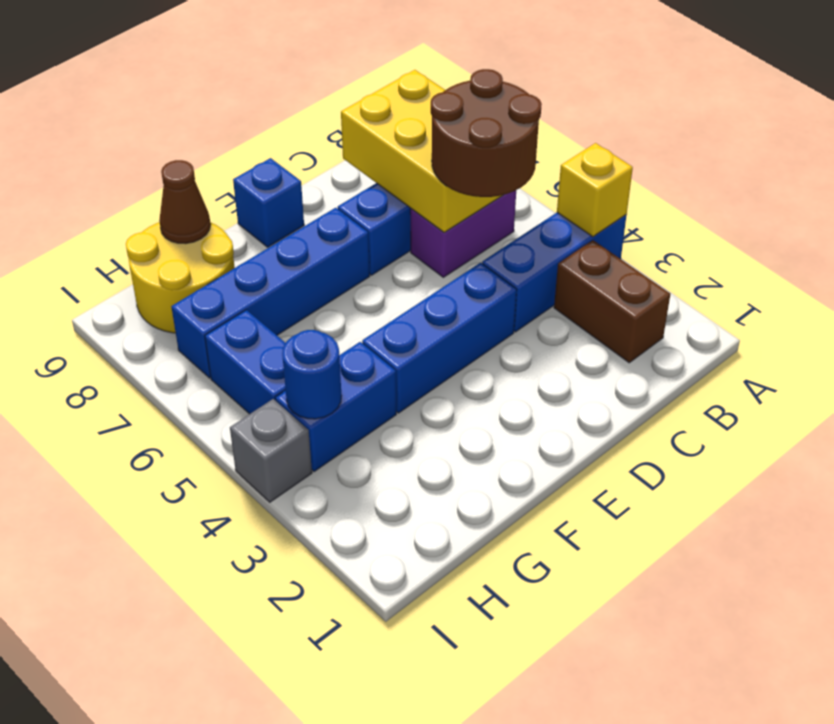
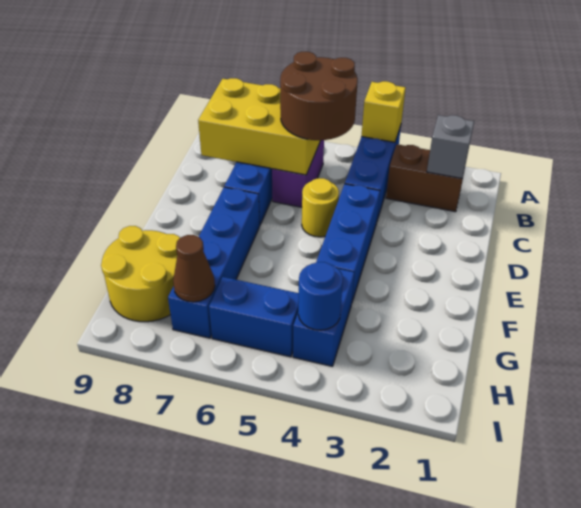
none -> yellow 1x1 round brick [302,178,339,237]
blue 1x1 brick [233,158,304,247] -> none
brown 1x1 cone [159,160,211,244] -> brown 1x1 cone moved to [173,235,215,302]
grey 1x1 brick [230,399,312,502] -> grey 1x1 brick moved to [427,115,474,179]

